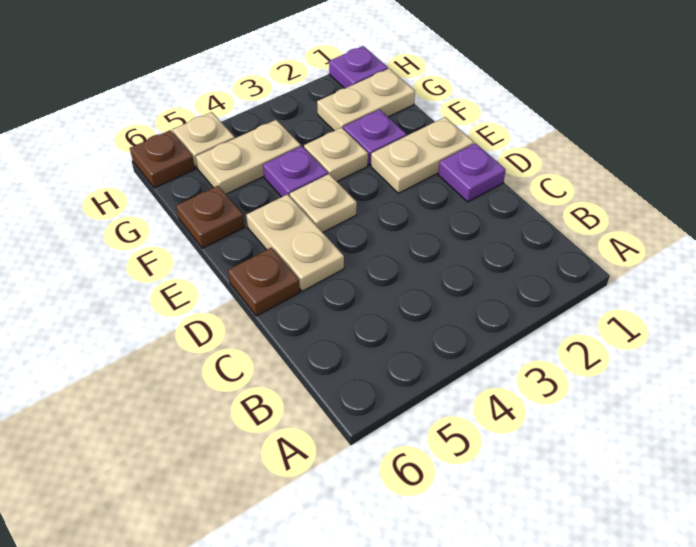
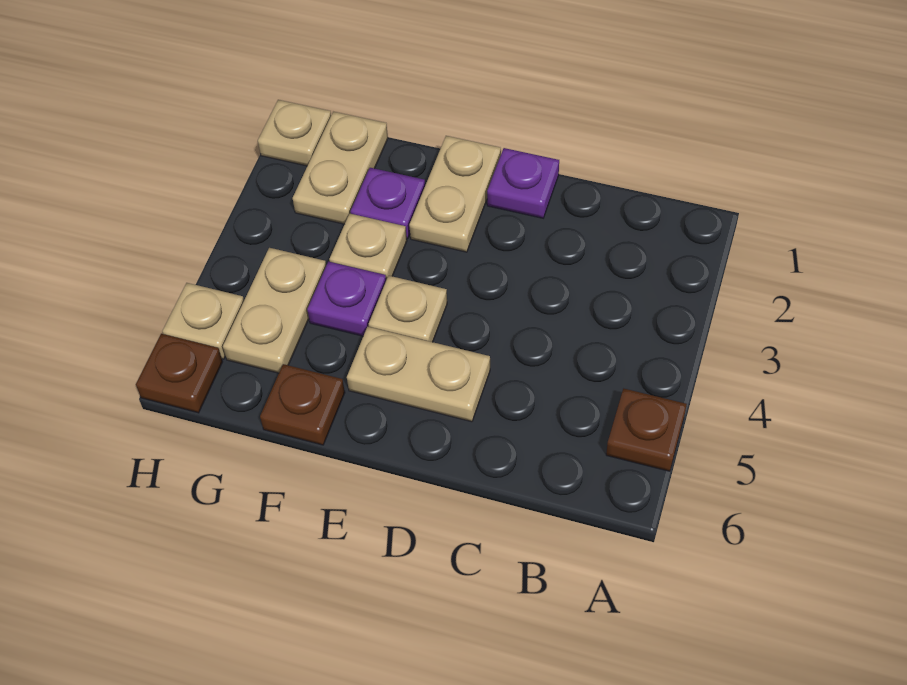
brown 1x1 plate [228,248,300,316] -> brown 1x1 plate moved to [606,389,687,471]
purple 1x1 plate [329,46,388,88] -> tan 1x1 plate [258,100,331,166]

